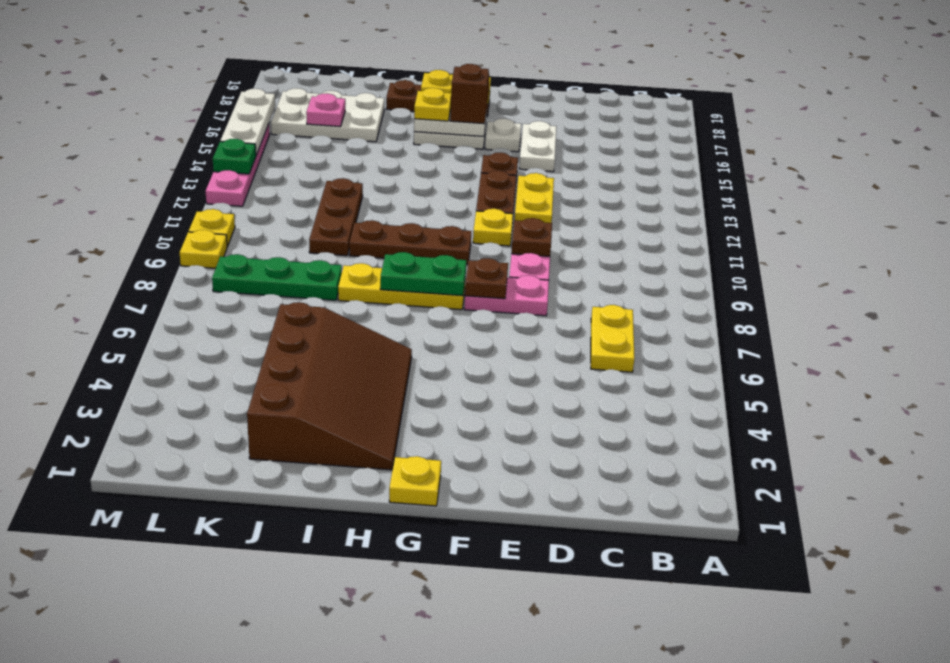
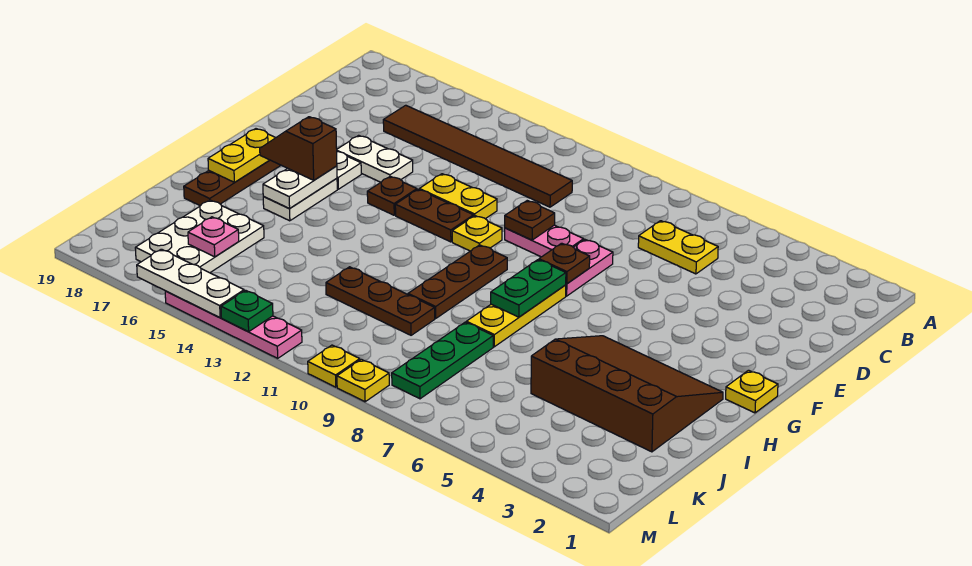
none -> brown 1x6 tile [383,105,572,207]
yellow 1x1 plate [414,88,451,121] -> none

